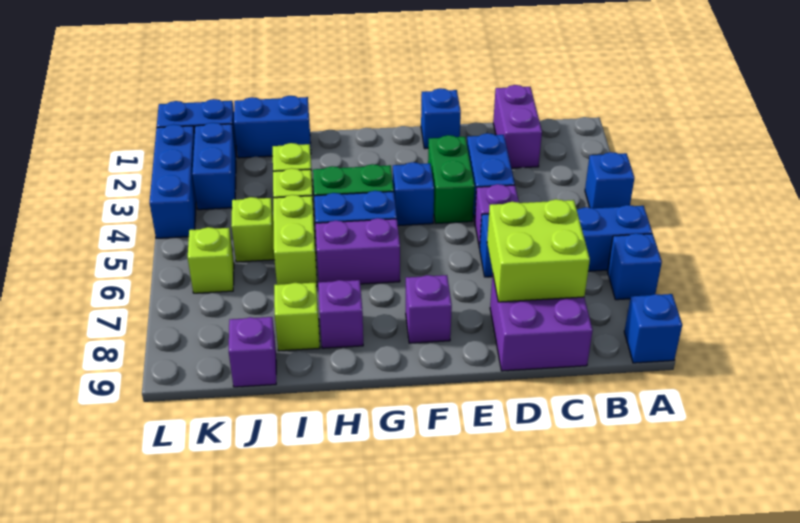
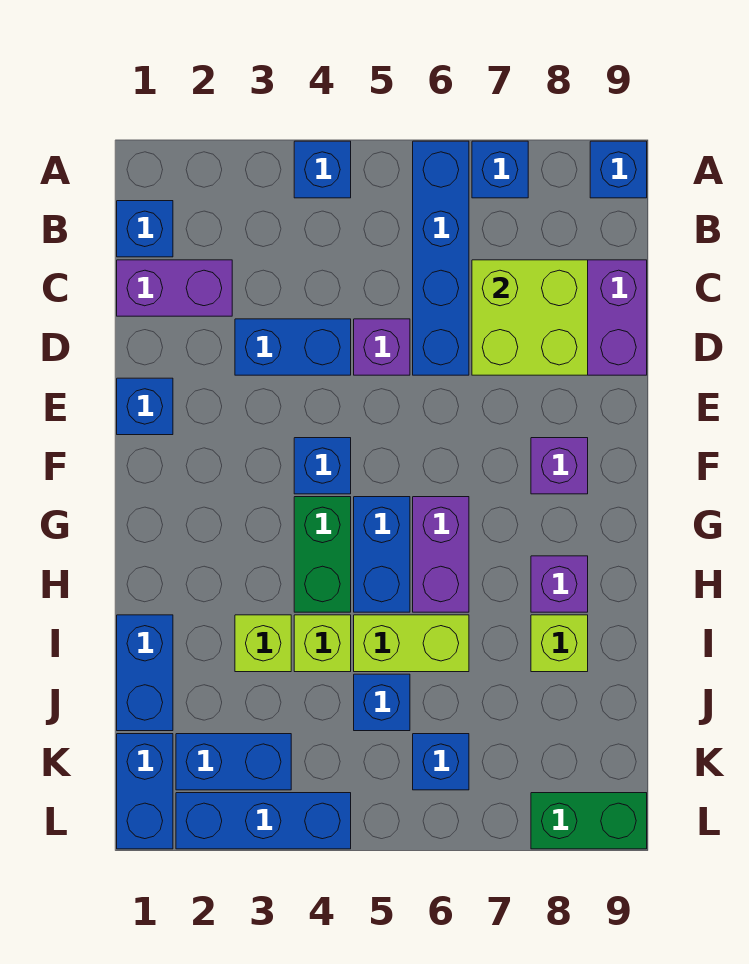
none -> blue 1x1 brick [117,201,173,257]
green 1x2 brick [428,135,475,224] -> green 1x2 brick moved to [531,793,647,849]
lime 1x1 brick [231,197,274,262] -> blue 1x1 brick [354,674,410,731]
purple 1x1 brick [229,317,276,387] -> none
lime 1x1 brick [188,227,234,293] -> blue 1x1 brick [413,734,469,790]

